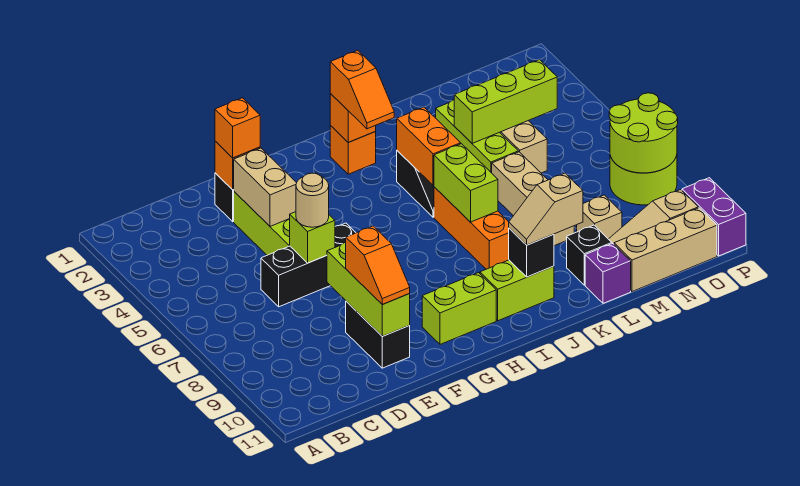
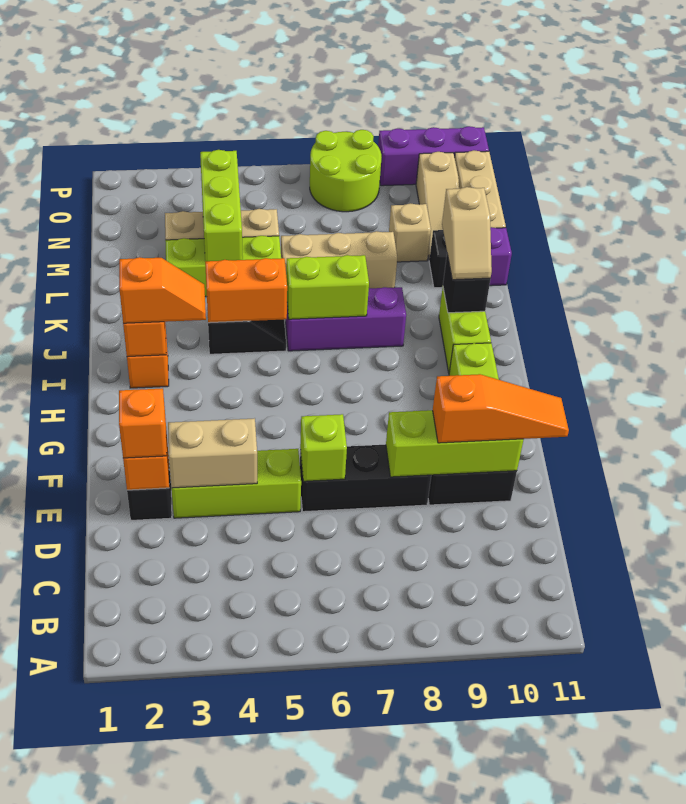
black 1x3 brick [261,223,356,307] -> black 1x3 brick turned to [300,445,431,512]
tan 1x1 round brick [296,173,329,227] -> none
orange 1x2 slope [346,226,410,304] -> orange 1x3 slope [433,374,569,443]
orange 1x3 brick [434,187,509,269] -> purple 1x3 brick [286,287,406,351]
lime 2x2 round brick [609,93,678,173] -> none
purple 1x2 brick [682,178,746,256] -> purple 1x3 brick [378,126,489,186]

